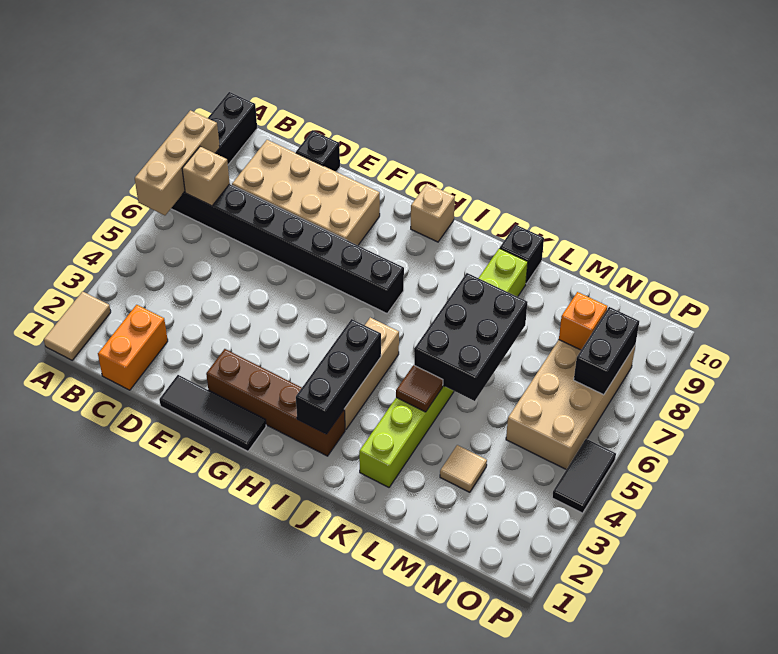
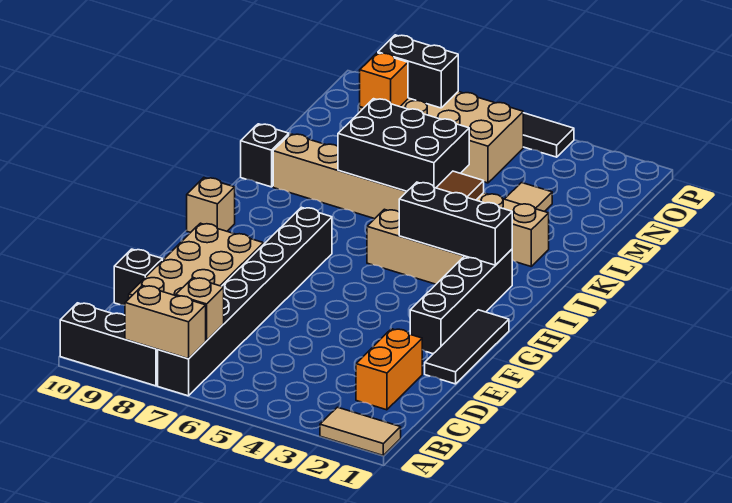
tan 1x3 brick [135,110,220,215] -> tan 1x2 brick [125,286,206,359]
orange 1x2 brick [98,305,168,390] -> orange 1x2 brick turned to [356,329,422,410]
brown 1x4 brick [206,349,345,456] -> black 1x4 brick [410,249,512,354]
lime 1x8 brick [359,248,528,487] -> tan 1x8 brick [273,134,549,266]

